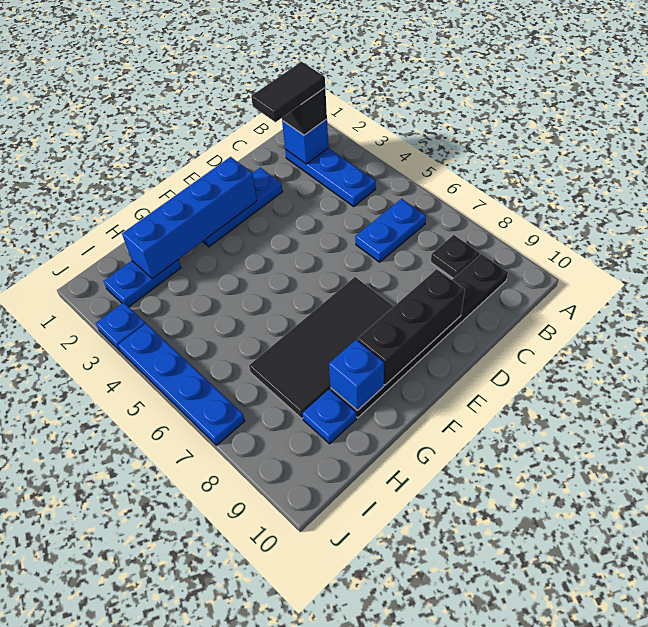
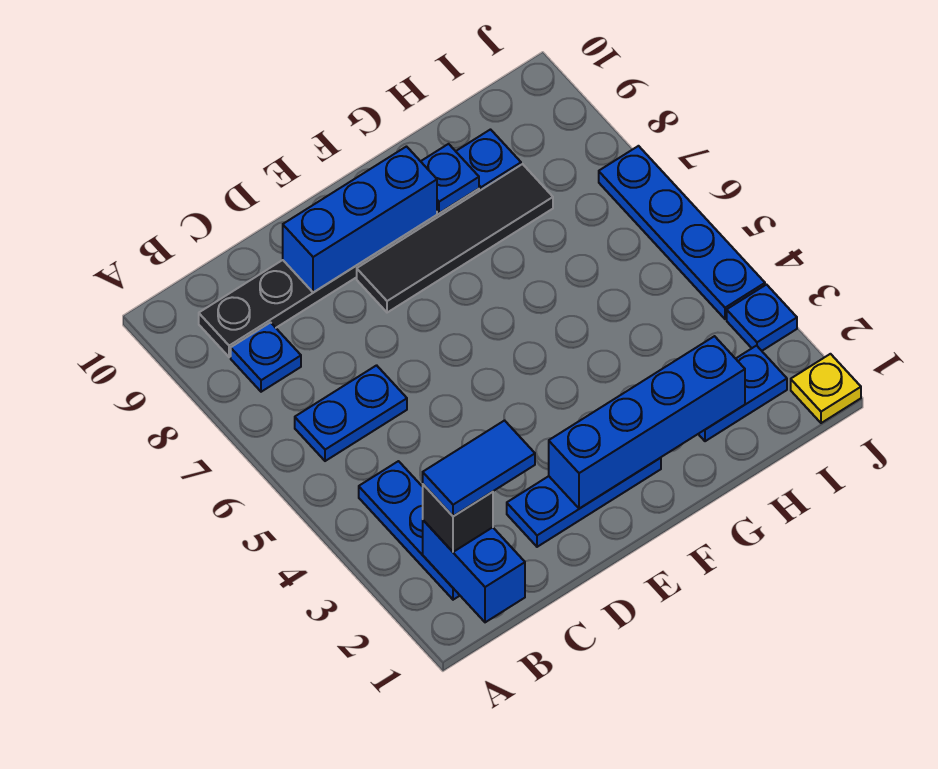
blue 1x1 brick [282,119,329,164] -> blue 1x2 brick [423,520,525,622]
black 1x2 tile [251,62,325,122] -> blue 1x2 tile [423,420,535,516]
black 1x1 plate [431,235,480,278] -> blue 1x1 plate [231,323,301,392]
black 1x3 brick [357,269,465,385] -> blue 1x3 brick [283,147,437,293]
black 2x4 tile [249,277,394,419] -> black 1x4 tile [357,164,553,313]
blue 1x1 brick [329,340,384,411] -> blue 1x1 plate [421,144,479,213]
none -> yellow 1x1 plate [791,354,861,423]

